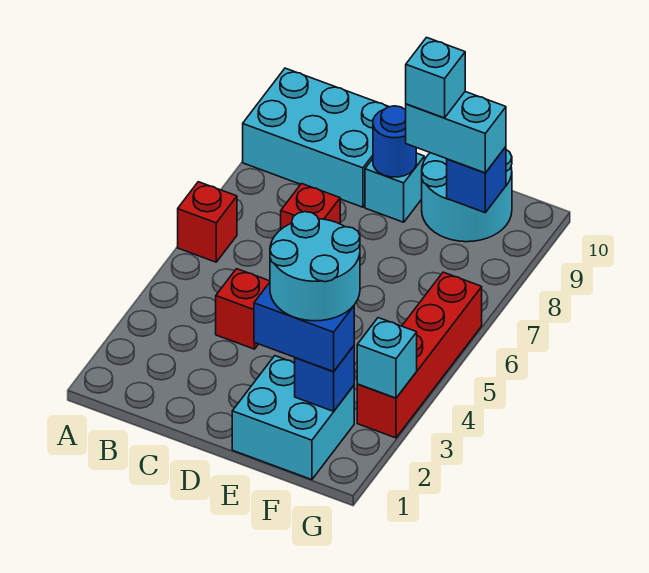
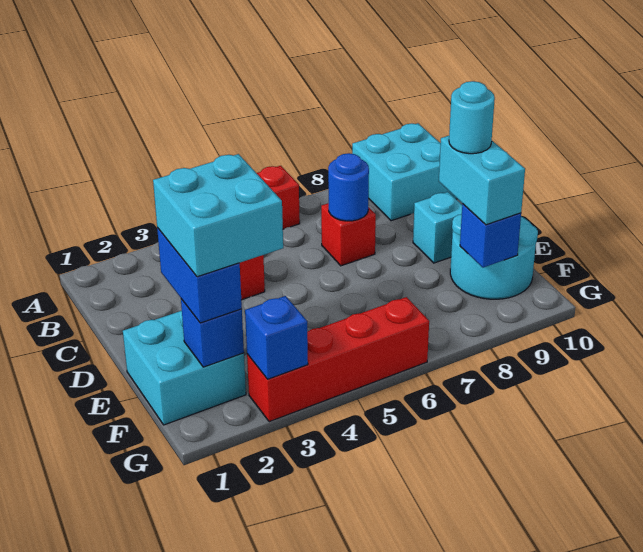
cyan 2x3 brick [243,68,389,207] -> cyan 2x2 brick [352,123,457,221]
blue 1x1 round brick [373,106,416,177] -> blue 1x1 round brick moved to [328,153,369,221]
cyan 2x2 round brick [270,212,360,321] -> cyan 2x2 brick [153,154,283,277]
cyan 1x1 brick [406,37,465,118] -> cyan 1x1 round brick [449,81,495,154]
cyan 1x1 brick [357,318,417,398] -> blue 1x1 brick [245,296,308,379]

